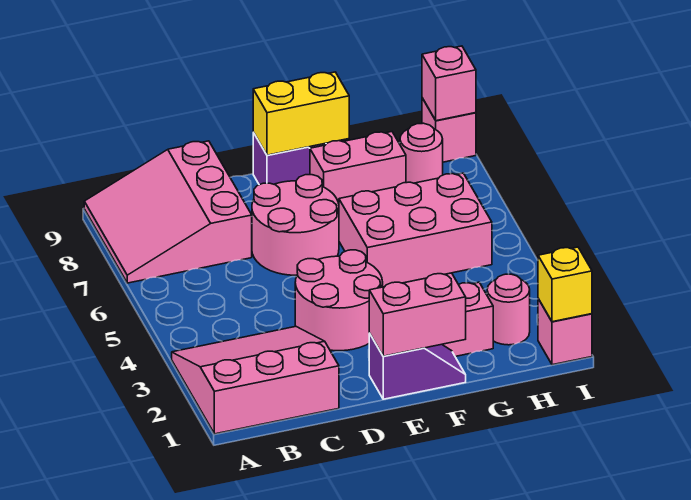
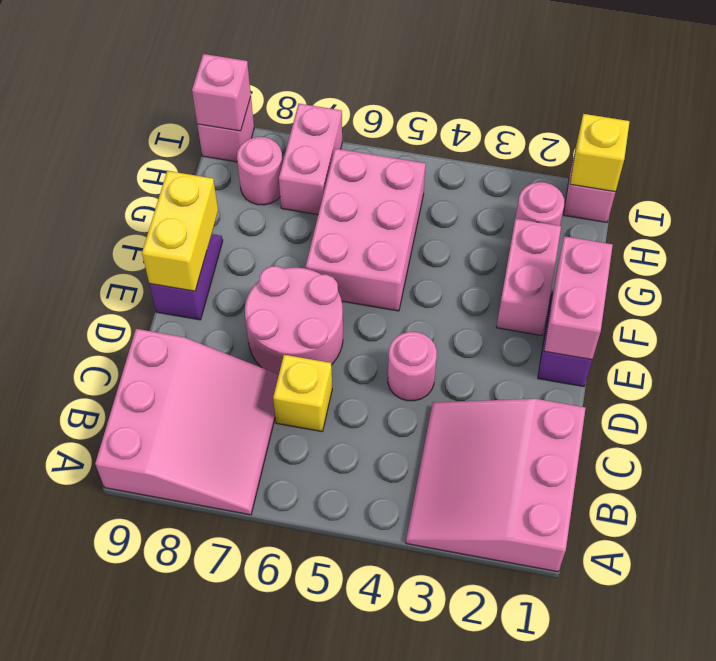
pink 3x3 slope [84,141,252,283] -> pink 3x3 slope turned to [95,329,279,515]
none -> yellow 1x1 brick [273,355,332,432]
pink 2x2 round brick [295,250,383,351] -> pink 1x1 round brick [388,332,437,401]
pink 1x2 brick [310,132,406,204] -> pink 1x2 brick moved to [279,104,342,215]

